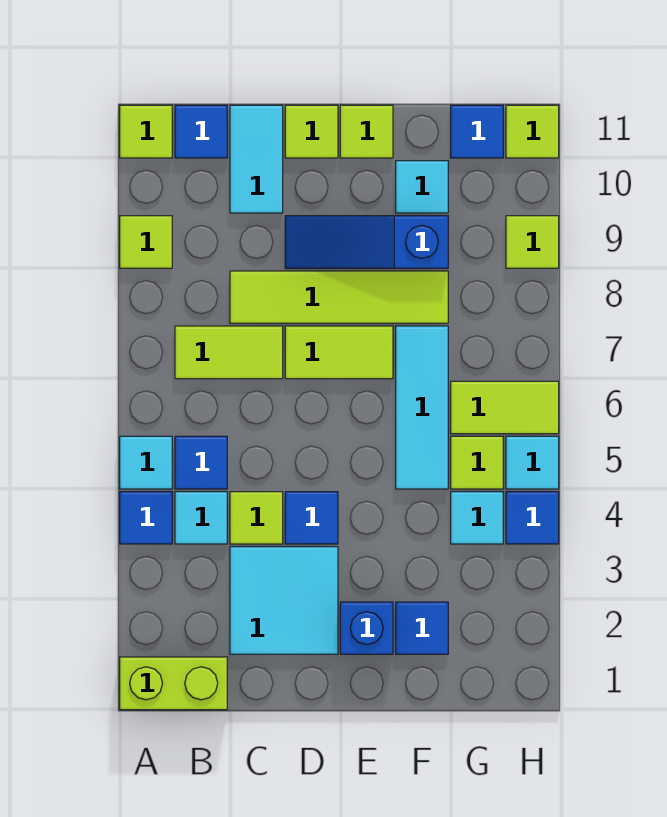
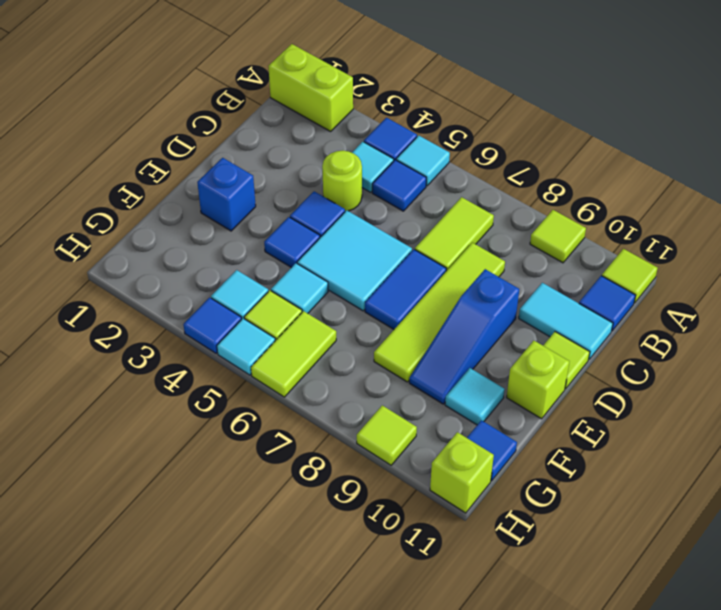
lime 1x2 brick [120,657,227,710] -> lime 1x2 brick turned to [269,44,353,131]
cyan 2x2 tile [230,547,338,654] -> cyan 2x2 tile moved to [297,210,412,311]
lime 1x1 tile [230,492,283,544] -> lime 1x1 round brick [322,150,362,211]
lime 1x2 tile [285,326,393,379] -> blue 1x2 tile [365,249,446,329]
blue 1x3 slope [285,216,448,268] -> blue 1x3 slope turned to [409,269,519,404]
lime 1x1 tile [340,105,393,158] -> lime 1x1 brick [507,341,570,419]
blue 1x1 tile [396,602,448,654] -> blue 1x1 tile moved to [264,217,320,268]
cyan 1x3 tile [396,326,448,489] -> cyan 1x1 tile [271,263,328,313]
lime 1x1 tile [506,105,559,158] -> lime 1x1 brick [430,432,494,513]

